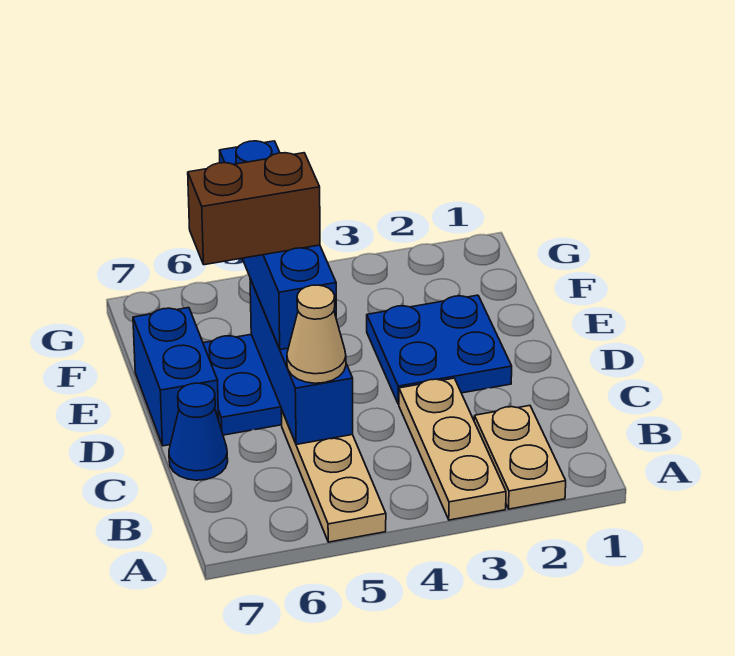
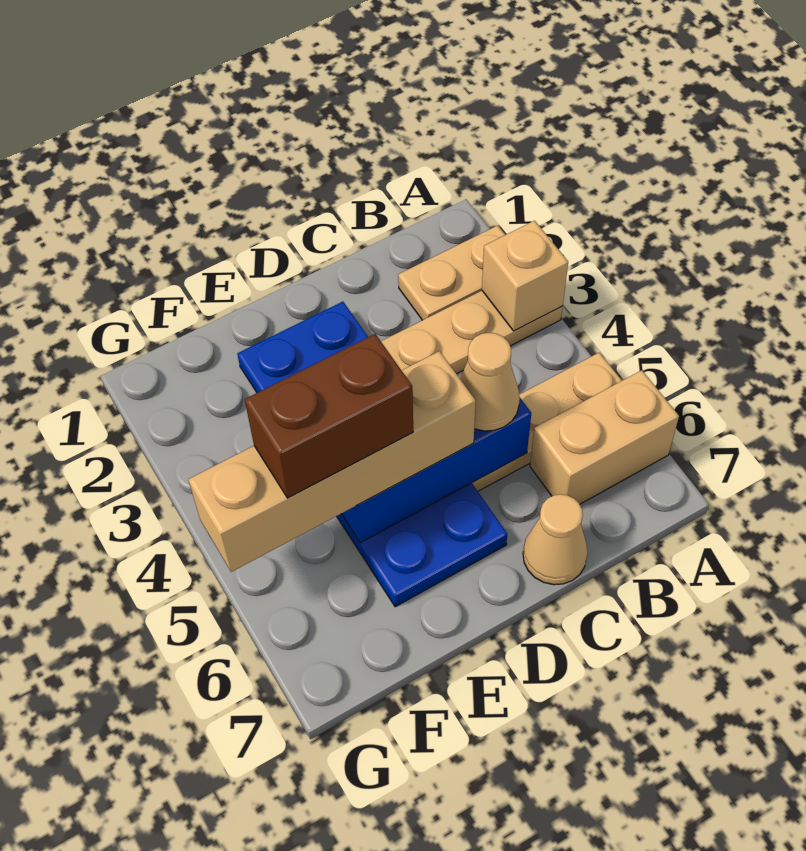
none -> tan 1x1 brick [482,221,568,331]
none -> tan 1x2 brick [530,370,679,504]
blue 1x1 cone [169,383,228,480] -> tan 1x1 cone [523,494,588,585]
blue 1x4 brick [219,141,336,350] -> tan 1x4 brick [188,351,476,572]
blue 1x2 brick [133,308,219,446] -> none
brown 1x2 brick [188,153,320,265] -> brown 1x2 brick turned to [245,334,413,498]

